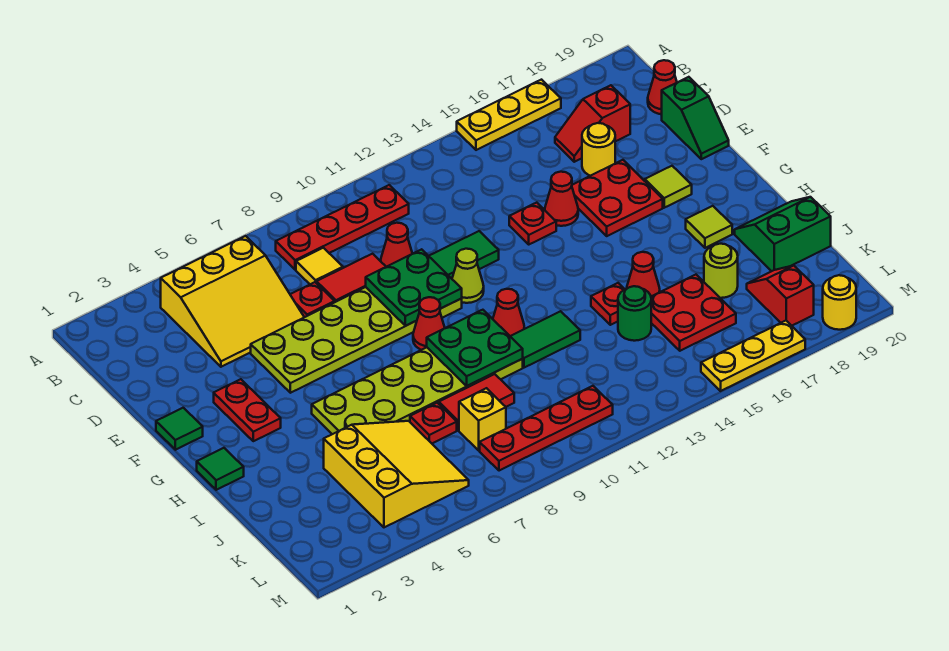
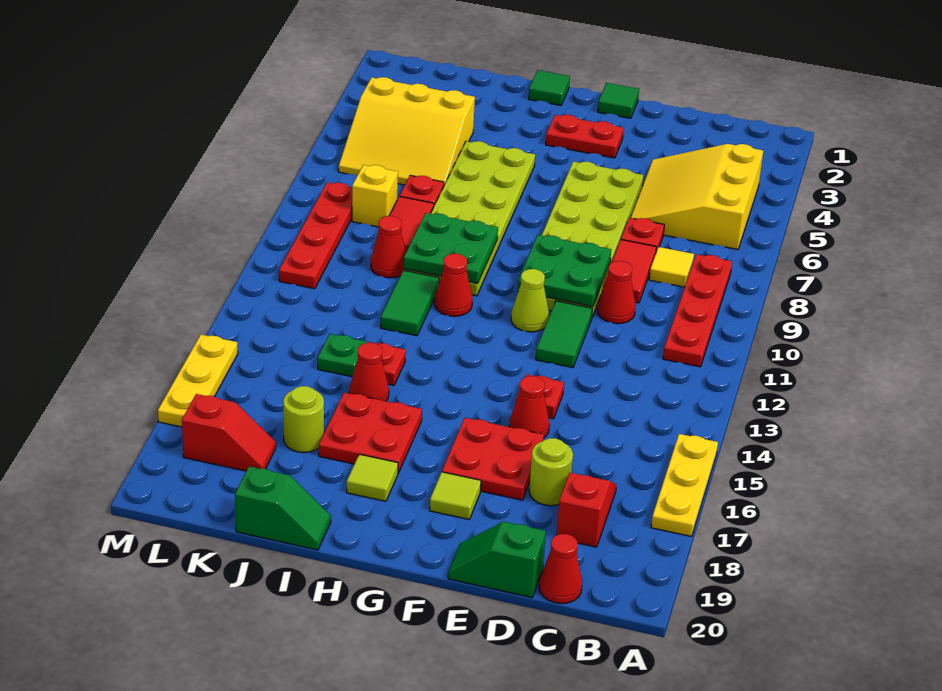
yellow 1x1 round brick [582,123,615,176] -> lime 1x1 round brick [529,438,573,506]
red 1x1 cone [413,297,445,350] -> red 1x1 cone moved to [371,216,406,278]
green 2x2 slope [735,197,831,271] -> green 1x2 slope [235,466,331,550]
green 1x1 round brick [618,286,651,341] -> green 1x1 plate [318,334,367,377]
red 2x2 plate [651,275,736,351] -> red 2x2 plate moved to [319,392,422,473]
yellow 1x1 round brick [823,275,856,330] -> none

